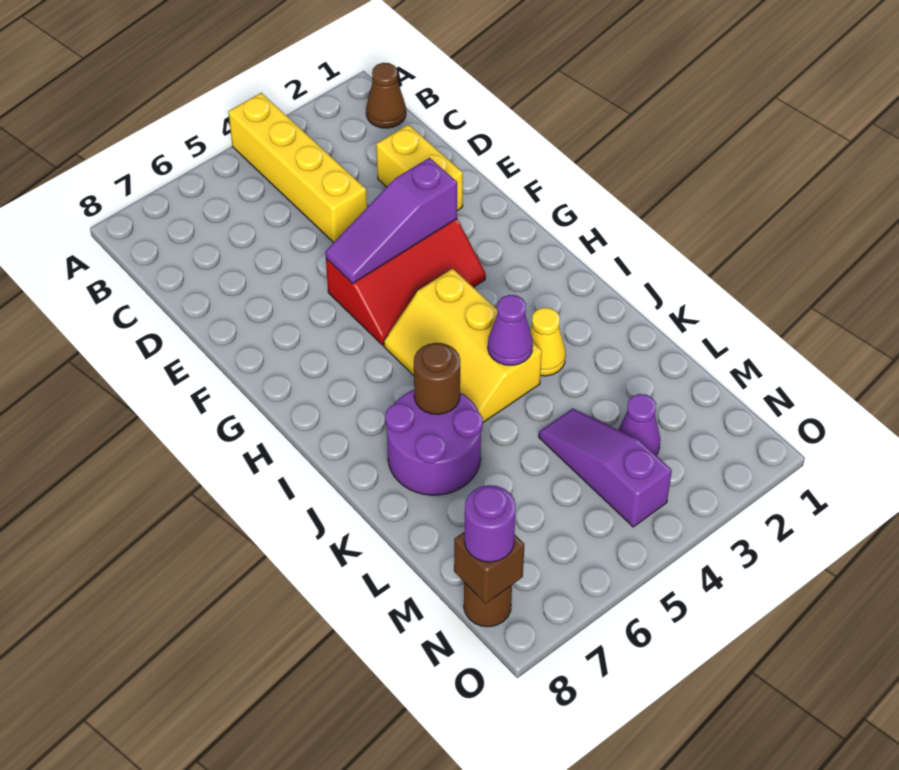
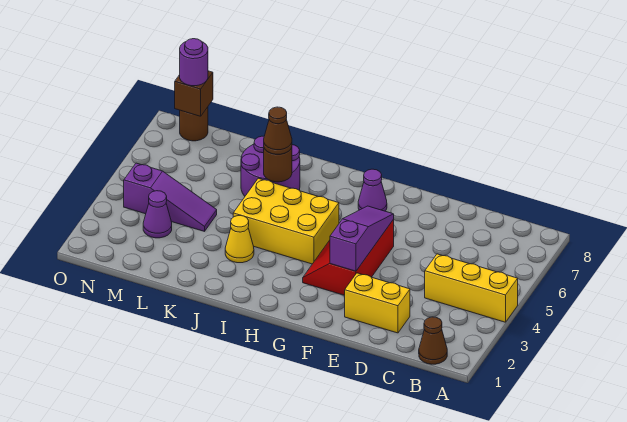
yellow 1x4 brick [228,93,367,243] -> yellow 1x3 brick [425,254,518,322]
yellow 2x3 slope [384,269,542,422] -> yellow 2x3 brick [233,178,339,264]
purple 1x1 cone [488,295,533,365] -> purple 1x1 cone moved to [358,169,387,211]
none -> brown 1x1 cone [264,107,292,154]

